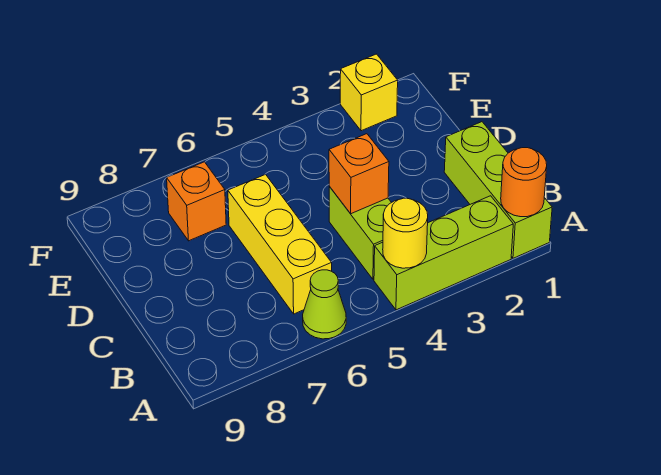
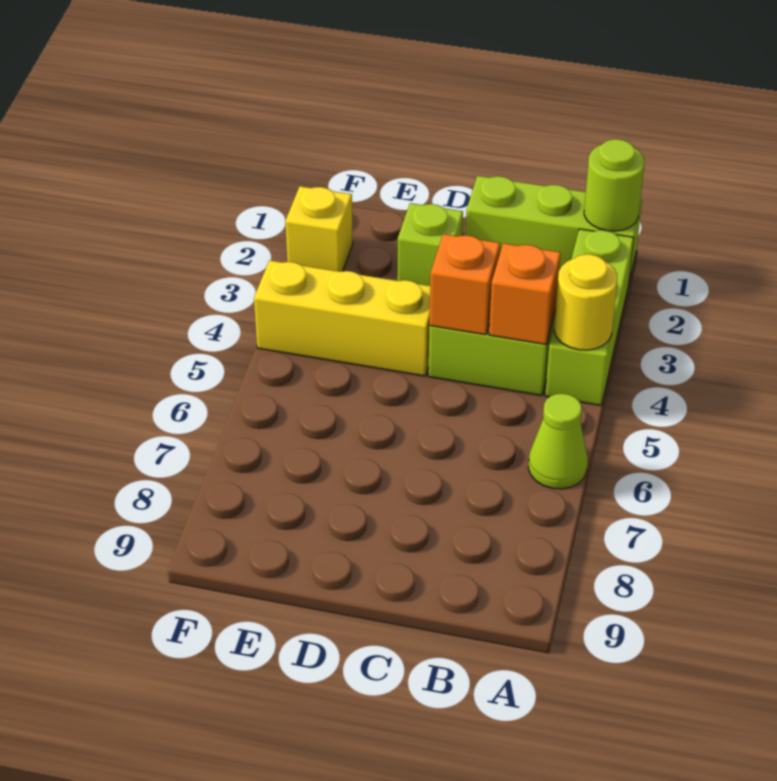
orange 1x1 round brick [501,148,547,217] -> lime 1x1 round brick [584,139,644,231]
yellow 1x3 brick [228,174,332,314] -> yellow 1x3 brick moved to [254,260,430,376]
none -> lime 1x1 brick [397,203,463,286]
orange 1x1 brick [167,162,226,241] -> orange 1x1 brick moved to [489,243,561,344]

